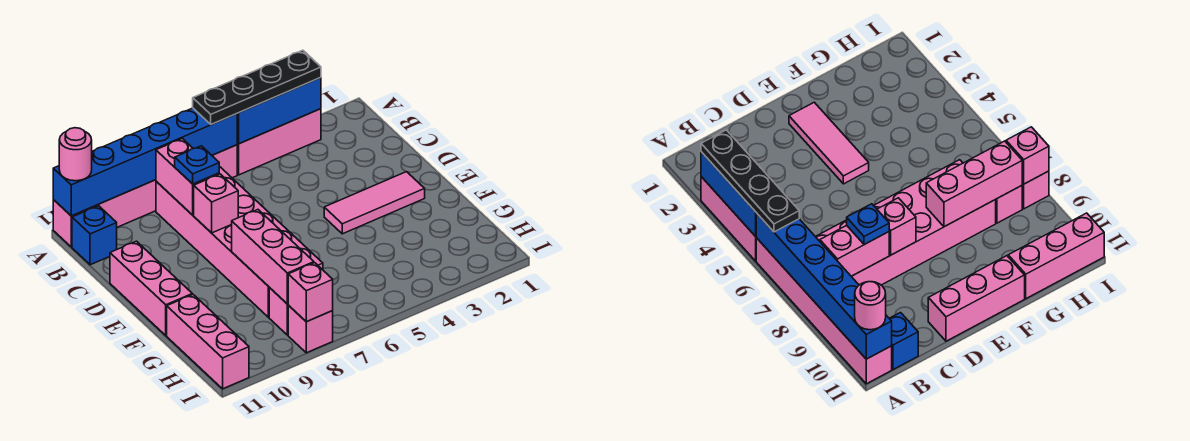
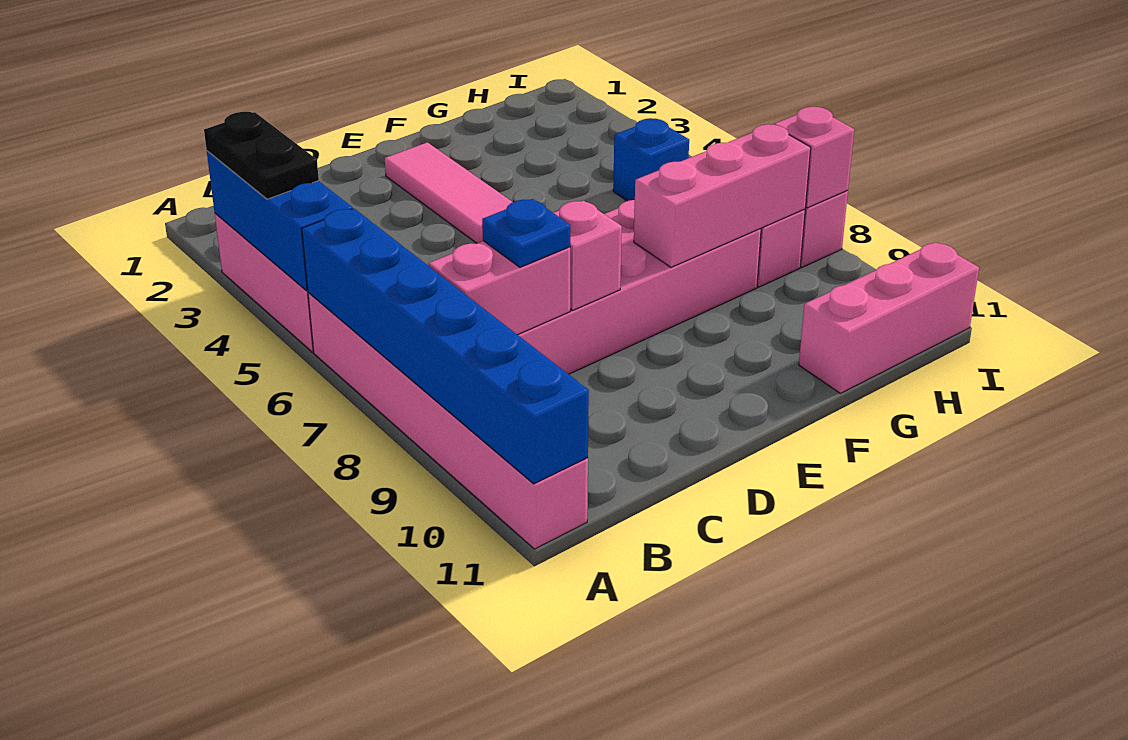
black 1x4 plate [193,50,321,124] -> black 1x2 plate [204,112,319,199]
pink 1x1 round brick [59,128,92,181] -> none
blue 1x1 brick [72,206,117,265] -> blue 1x1 brick moved to [613,118,689,201]
pink 1x3 brick [110,241,192,336] -> none

